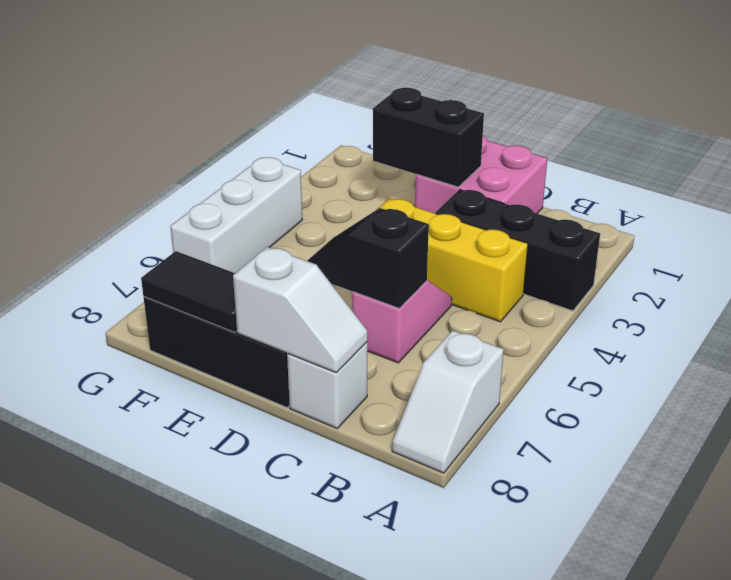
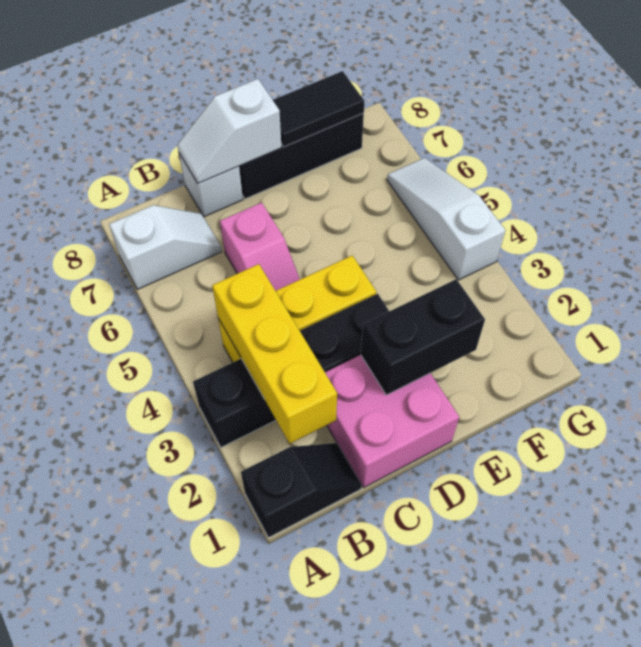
black 1x3 brick [436,190,600,311] -> black 1x4 brick [193,294,389,447]
white 1x2 slope [392,330,504,473] -> white 1x2 slope turned to [109,205,222,289]
none -> yellow 1x3 brick [212,264,337,444]
black 1x2 slope [307,208,429,308] -> black 1x2 slope moved to [241,443,362,538]
white 1x3 brick [170,157,302,273] -> white 1x3 slope [387,158,505,280]

